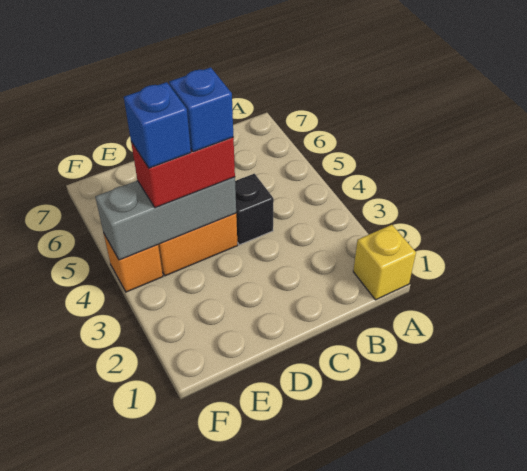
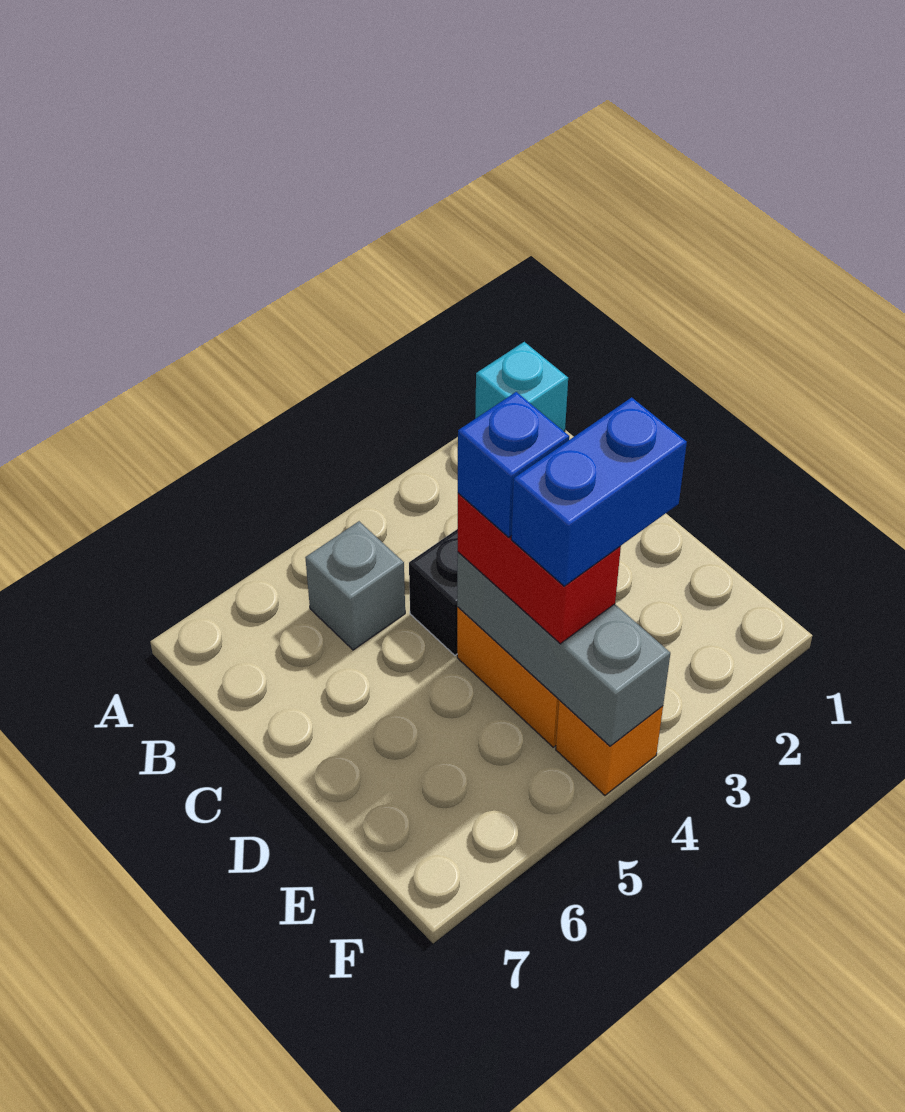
yellow 1x1 brick [353,225,416,300] -> cyan 1x1 brick [475,342,568,431]
none -> grey 1x1 brick [305,521,405,650]
blue 1x1 brick [124,82,191,168] -> blue 1x2 brick [511,397,687,586]

